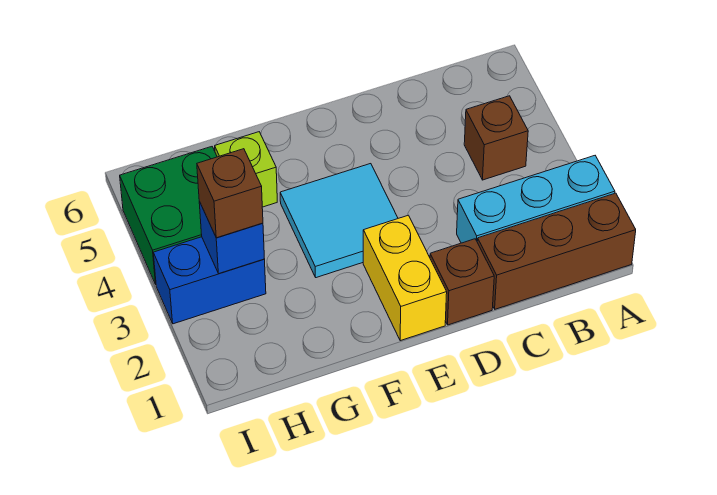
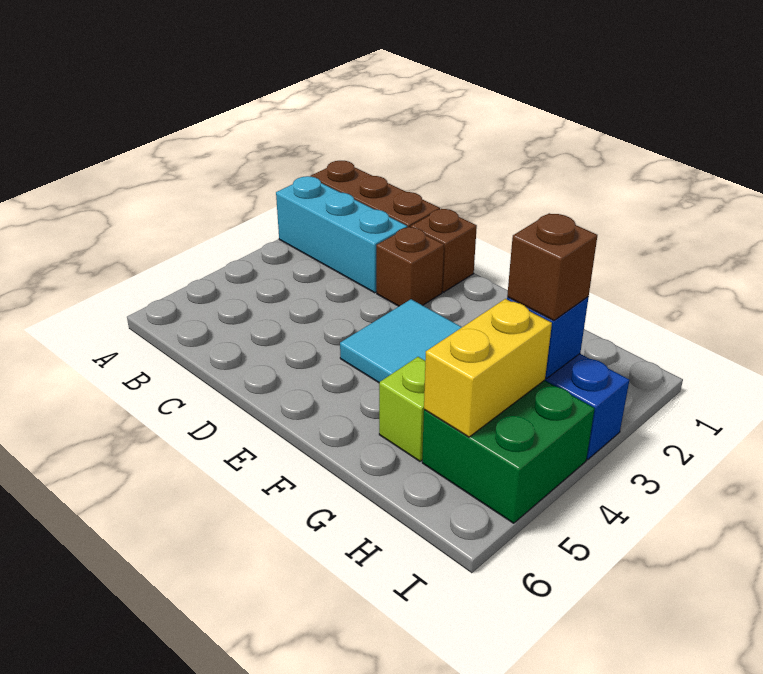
brown 1x1 brick [464,96,528,180] -> brown 1x1 brick moved to [376,227,444,306]
yellow 1x2 brick [363,215,447,341] -> yellow 1x2 brick moved to [424,299,552,437]

